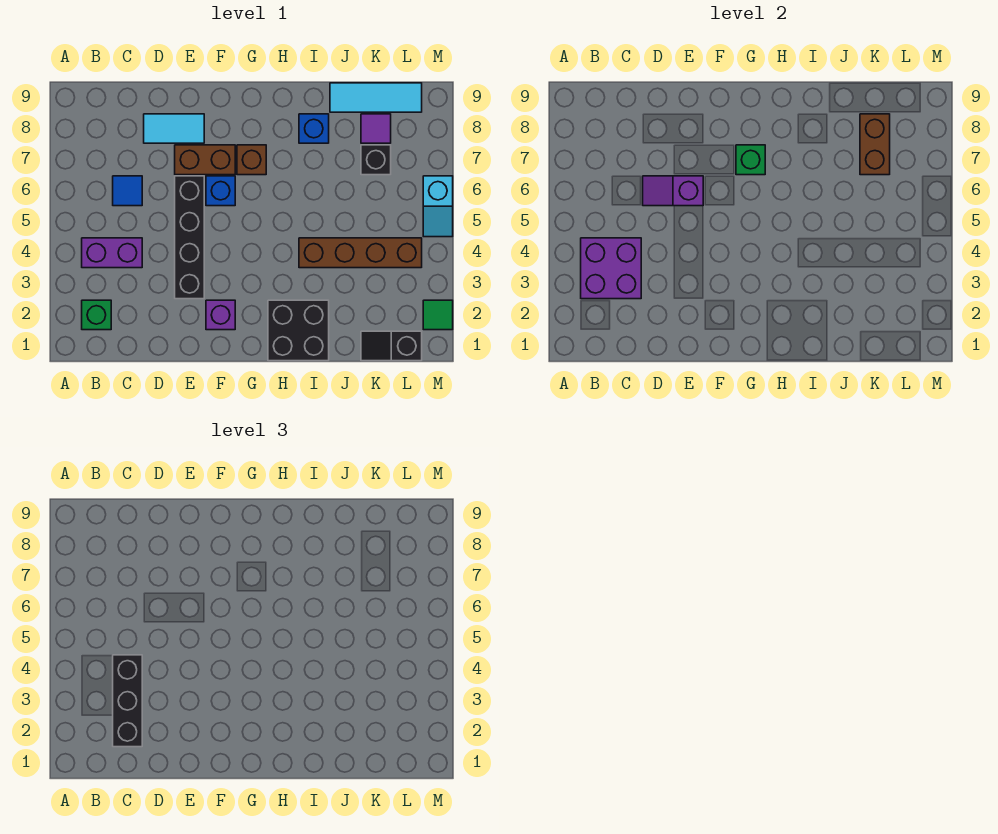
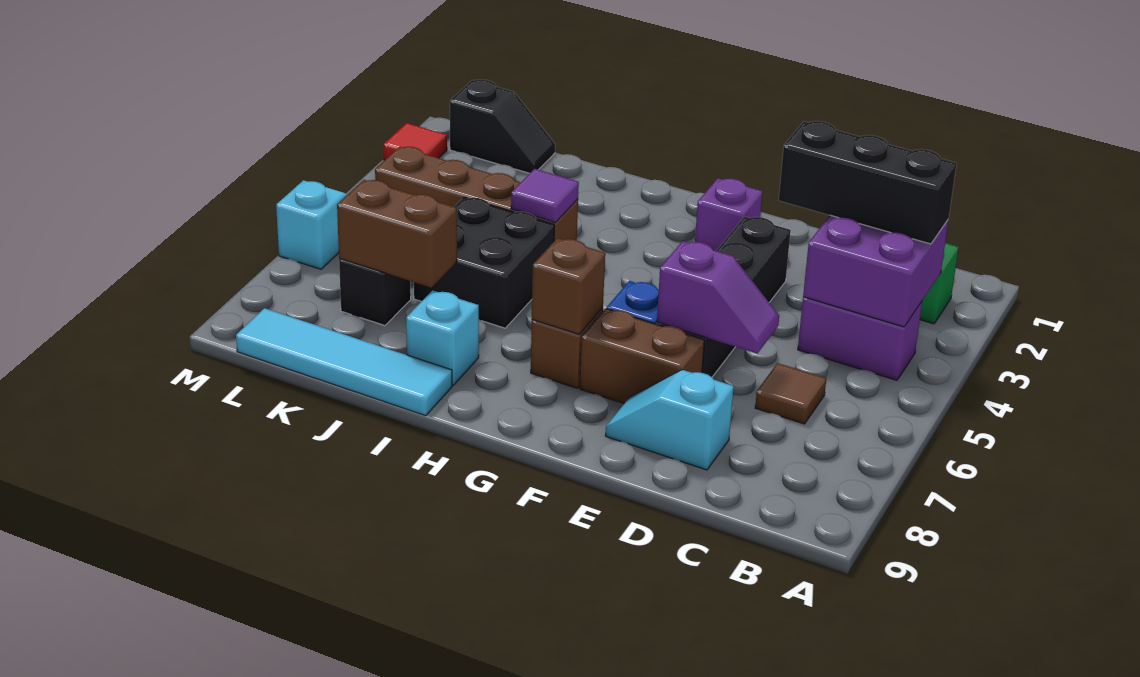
black 1x3 brick [113,655,142,747] -> black 1x3 brick turned to [779,121,957,244]
blue 1x1 tile [113,176,142,206] -> brown 1x1 tile [755,363,826,424]
cyan 1x2 tile [144,114,204,143] -> cyan 1x2 slope [605,370,734,470]
green 1x1 brick [736,145,765,175] -> brown 1x1 brick [532,238,605,334]
black 2x2 brick [268,300,329,361] -> black 2x2 brick moved to [414,197,554,328]
blue 1x1 brick [299,114,329,143] -> cyan 1x1 brick [406,290,479,385]
cyan 1x3 tile [330,83,422,112] -> cyan 1x4 tile [236,308,452,416]
brown 1x2 brick [860,114,890,175] -> brown 1x2 brick turned to [337,180,457,287]
purple 1x1 tile [361,114,391,143] -> purple 1x1 tile moved to [511,169,579,222]
green 1x1 tile [423,300,453,330] -> red 1x1 tile [383,123,447,160]

